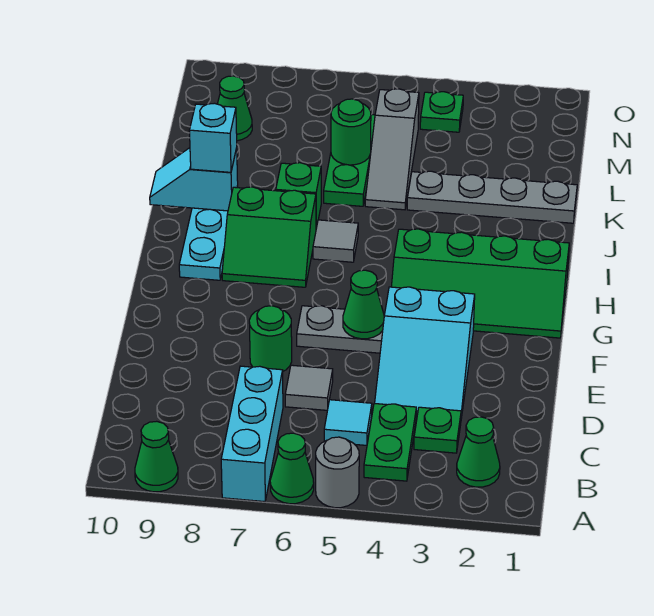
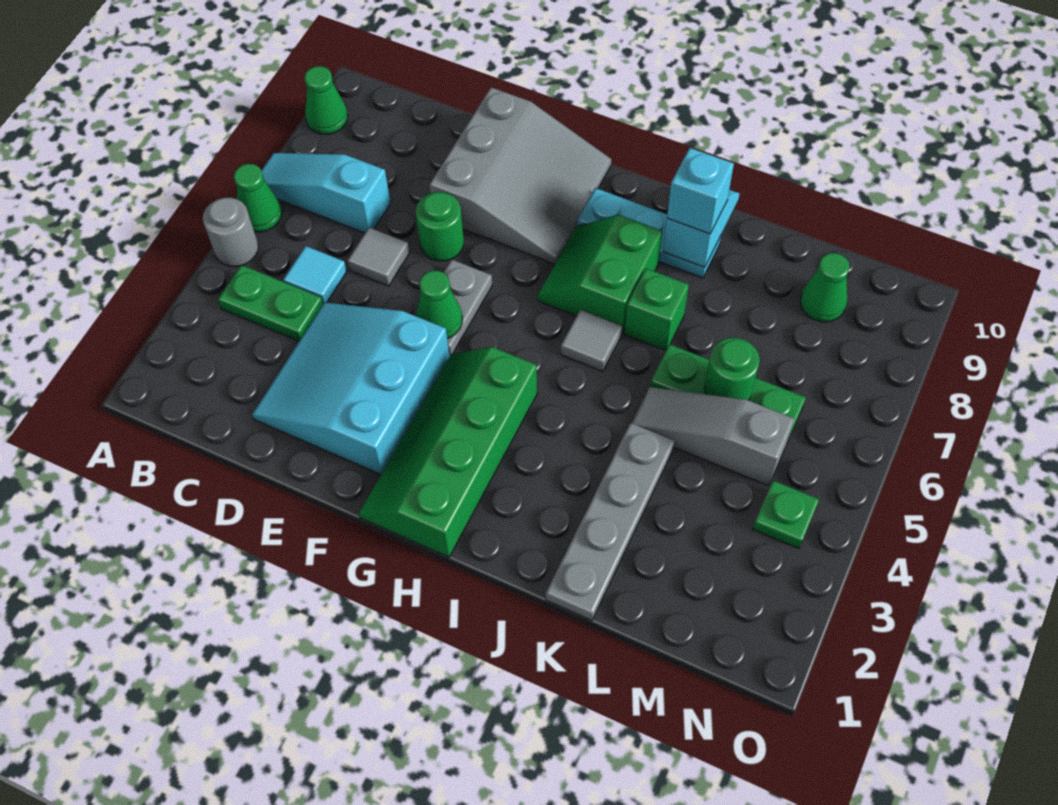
cyan 1x3 brick [221,366,283,502] -> cyan 1x3 slope [261,153,391,233]
green 1x1 cone [457,417,500,487] -> none
green 1x1 plate [414,407,461,453] -> none
cyan 2x3 slope [375,287,475,418] -> cyan 3x3 slope [252,302,450,474]
none -> grey 3x3 slope [430,87,611,264]

